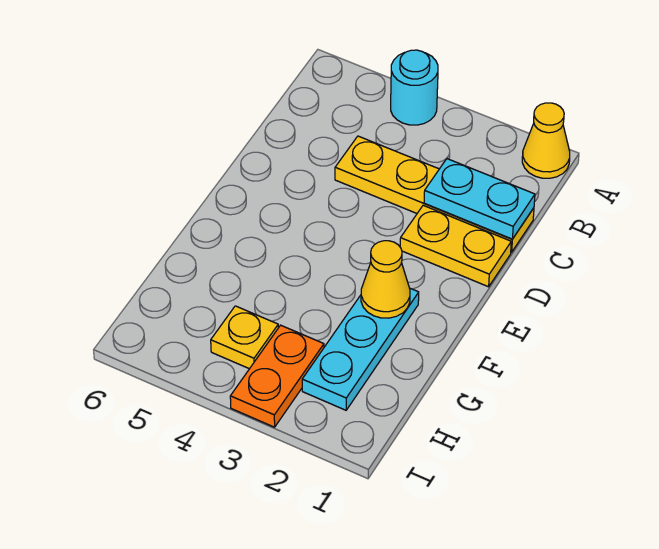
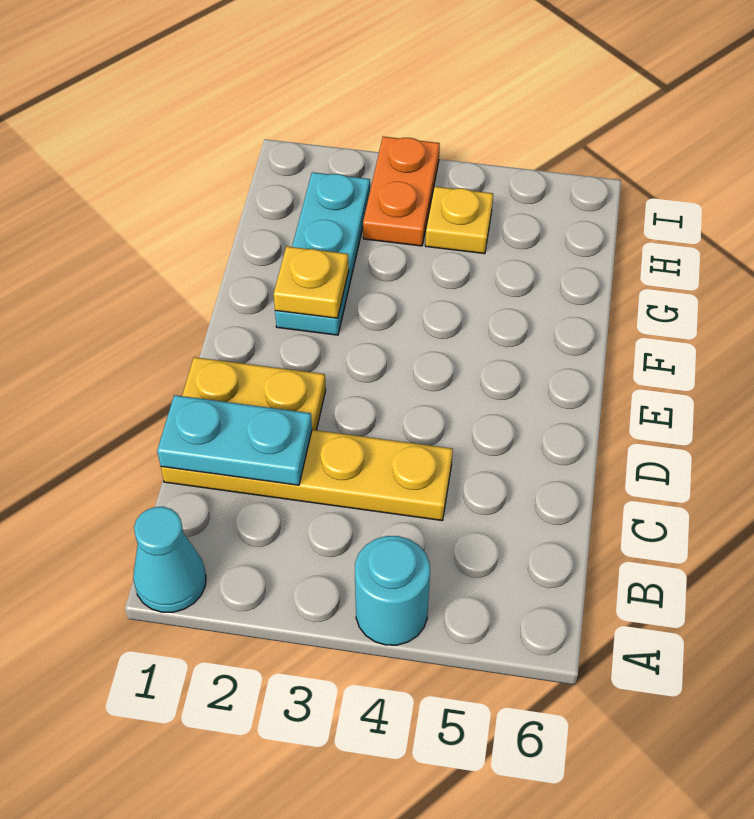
yellow 1x1 cone [522,103,570,178] -> cyan 1x1 cone [133,507,206,612]
yellow 1x1 cone [361,241,410,318] -> yellow 1x1 plate [274,246,349,318]

